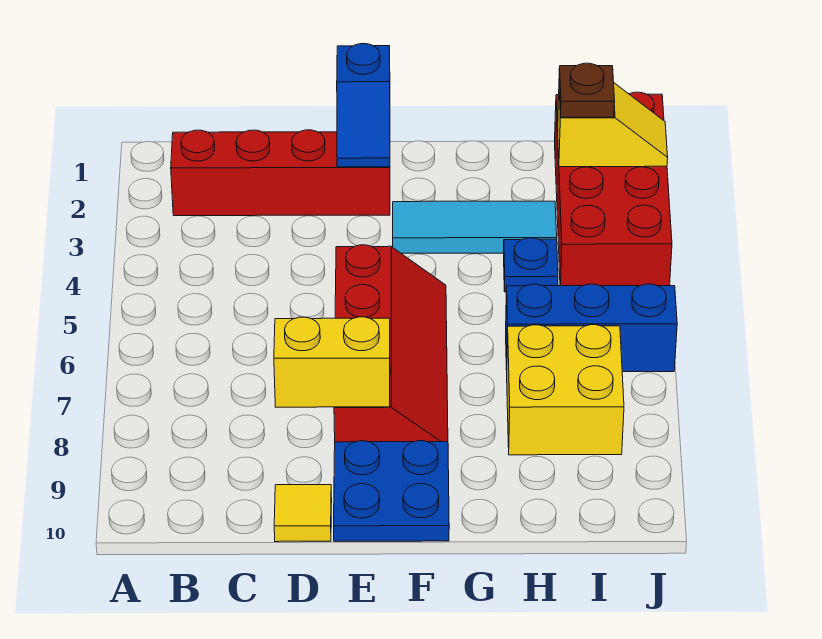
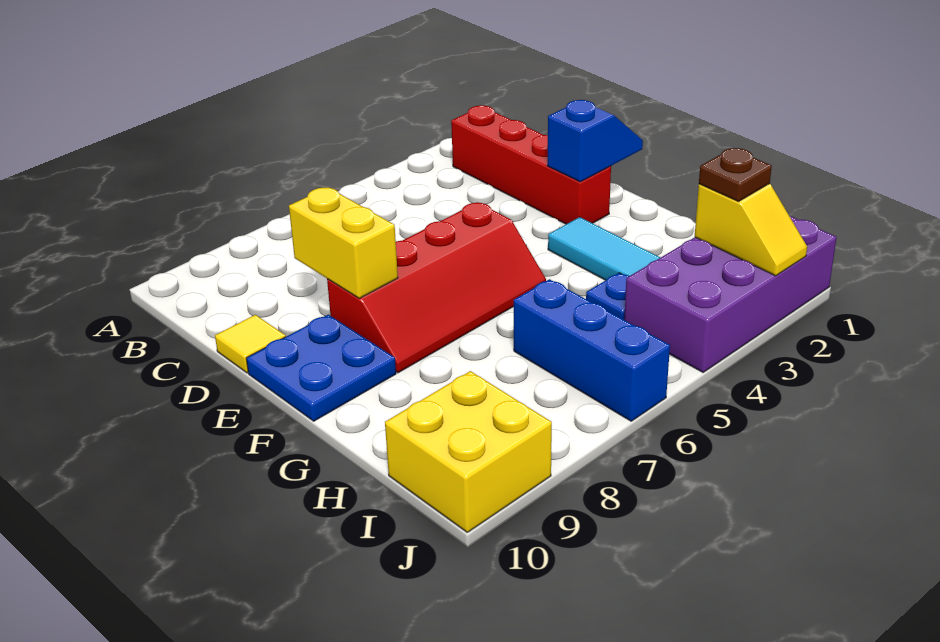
blue 1x2 slope [337,44,390,167] -> blue 1x2 slope turned to [547,100,643,182]
yellow 2x2 brick [507,325,624,455] -> yellow 2x2 brick moved to [385,371,552,532]
red 2x4 brick [555,92,672,286] -> purple 2x4 brick [624,216,837,372]

